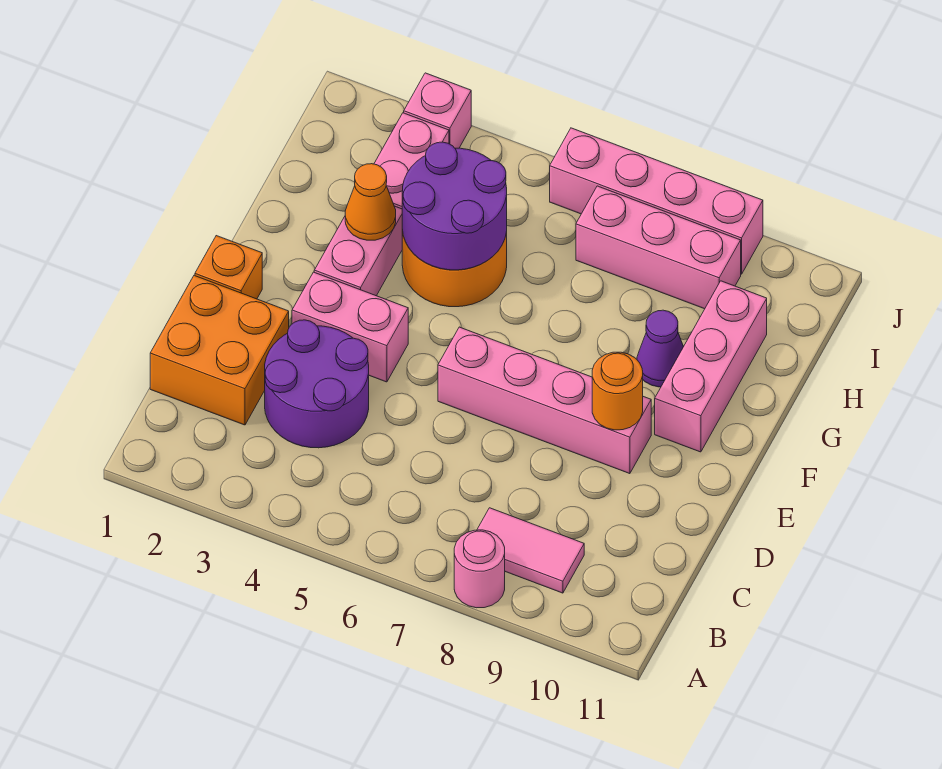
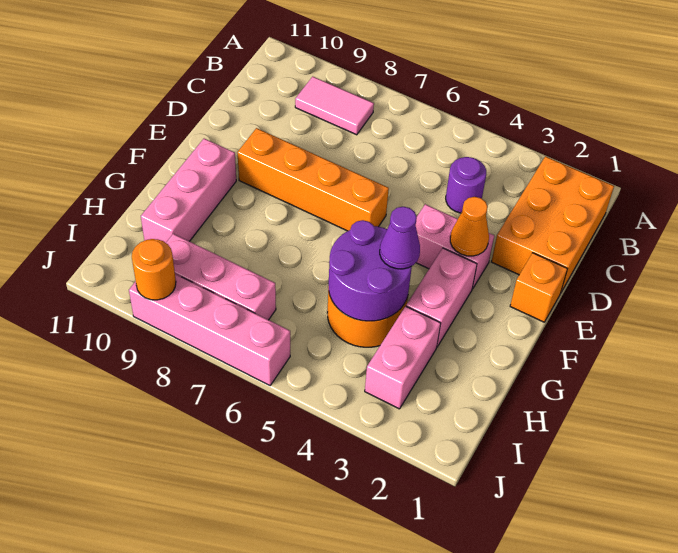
pink 1x1 round brick [454,530,505,608] -> none
orange 2x2 brick [150,276,289,425] -> orange 2x3 brick [491,156,614,292]
purple 2x2 round brick [265,320,369,448] -> purple 1x1 round brick [446,157,486,213]
pink 1x4 brick [438,327,651,474] -> orange 1x4 brick [237,128,389,231]
orange 1x1 round brick [592,352,643,430] -> orange 1x1 round brick moved to [132,239,176,300]
orange 1x1 cone [345,164,396,240] -> orange 1x1 cone moved to [450,197,489,256]
purple 1x1 cone [637,310,684,387] -> purple 1x1 cone moved to [380,207,420,269]
pink 1x1 brick [404,73,471,148] -> none

